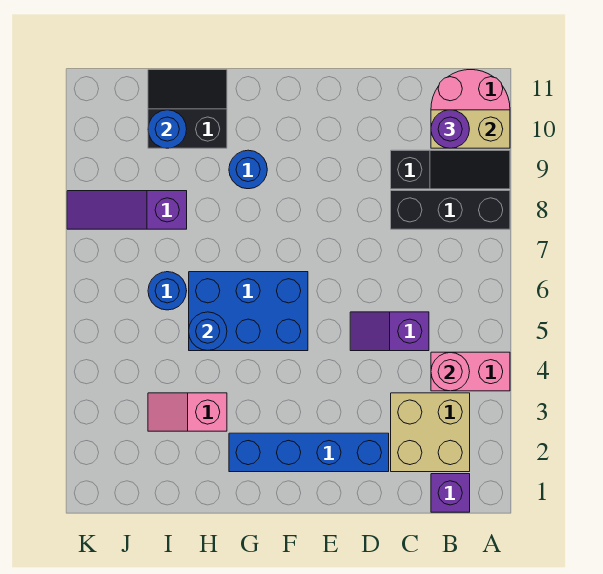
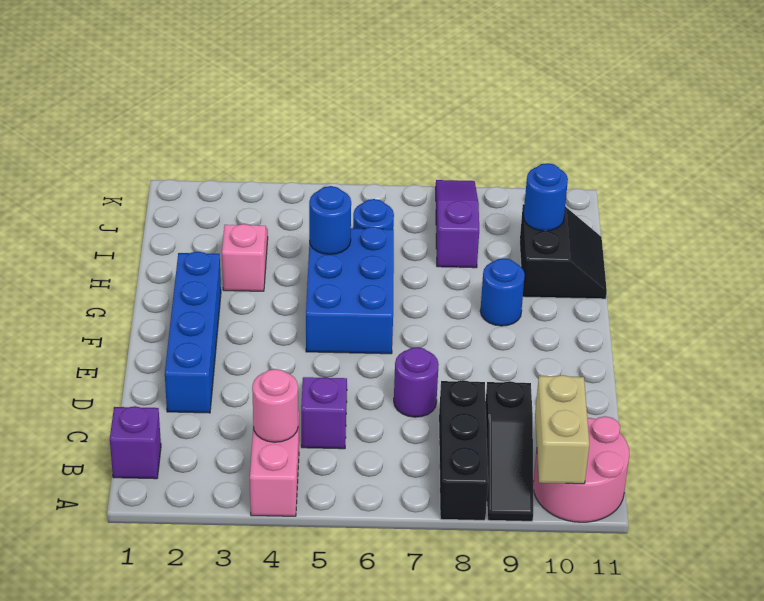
tan 2x2 brick [391,393,470,472] -> none
purple 1x1 round brick [431,110,469,148] -> purple 1x1 round brick moved to [394,347,439,417]

